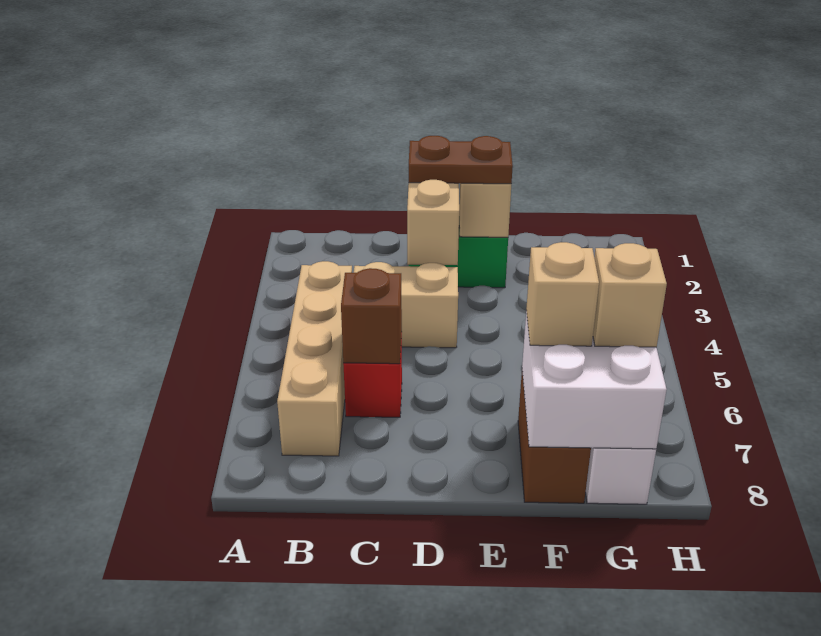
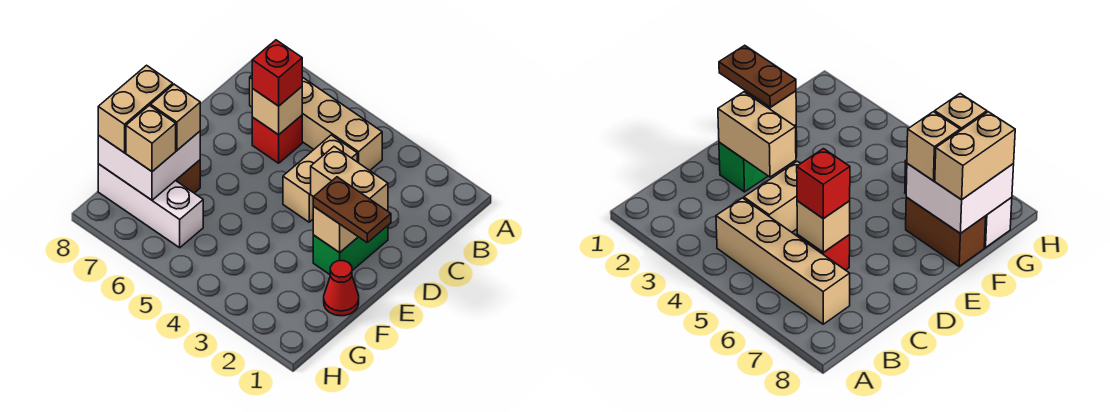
brown 1x1 brick [341,268,402,364] -> tan 1x1 brick [252,87,302,135]
none -> red 1x1 brick [252,40,302,106]
brown 1x2 plate [409,136,513,184] -> brown 1x2 plate turned to [313,177,391,242]
none -> red 1x1 cone [324,261,359,316]
none -> tan 1x2 brick [98,65,173,153]

